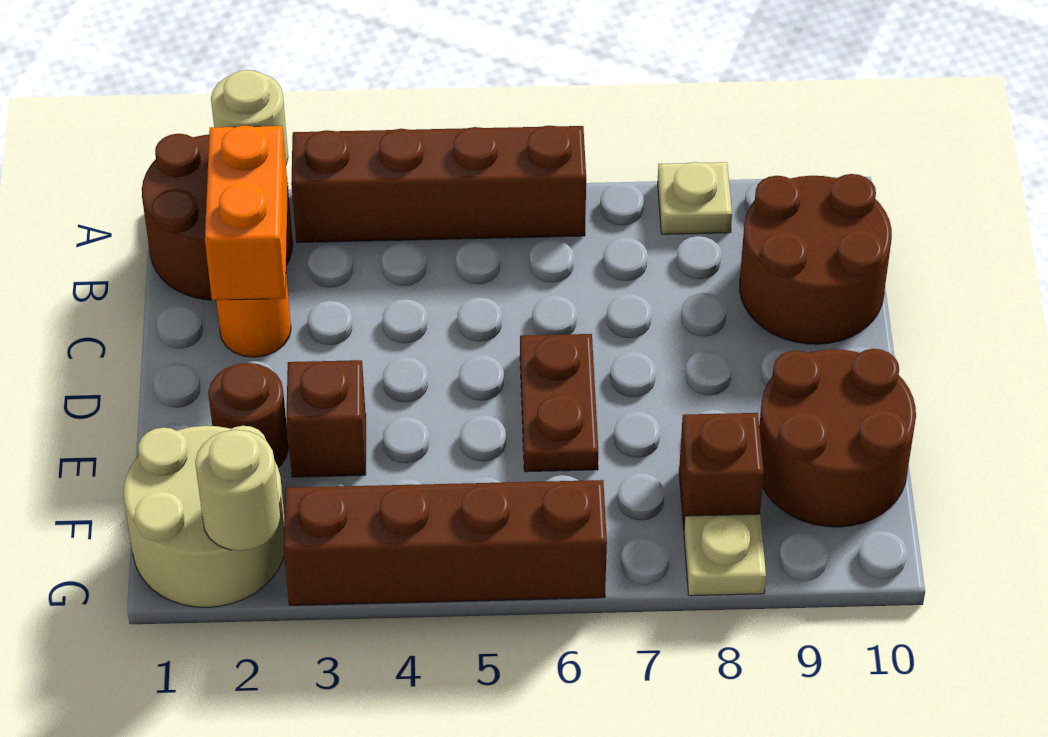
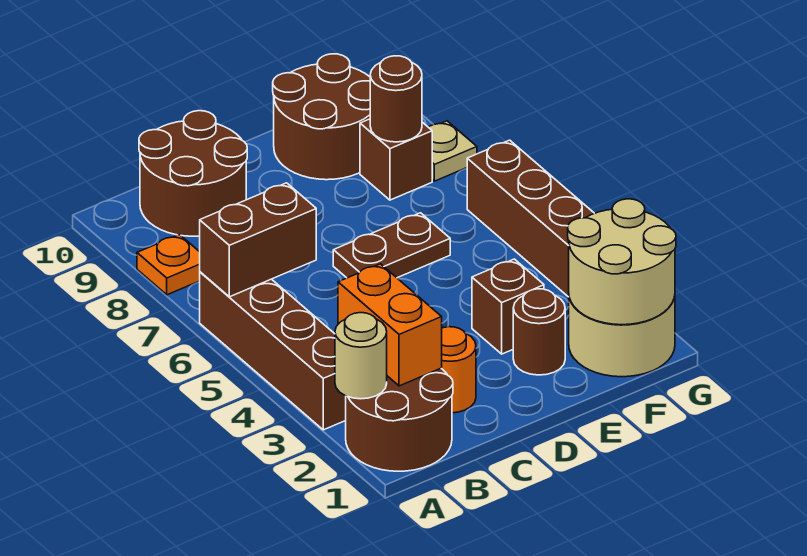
none -> brown 1x2 brick [200,183,316,297]
tan 1x1 plate [658,162,732,234] -> orange 1x1 plate [137,235,200,295]
orange 1x2 brick [205,126,288,300] -> orange 1x2 brick turned to [338,264,442,386]
none -> brown 1x1 round brick [370,56,422,142]
tan 1x1 round brick [195,430,280,551] -> tan 2x2 round brick [568,199,676,325]

